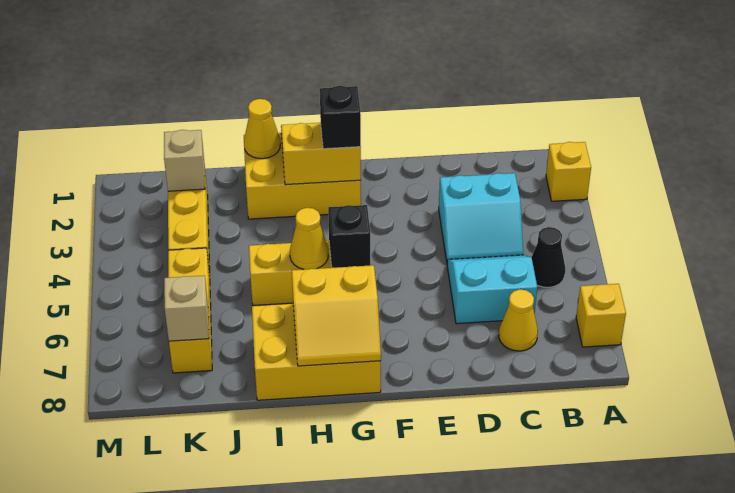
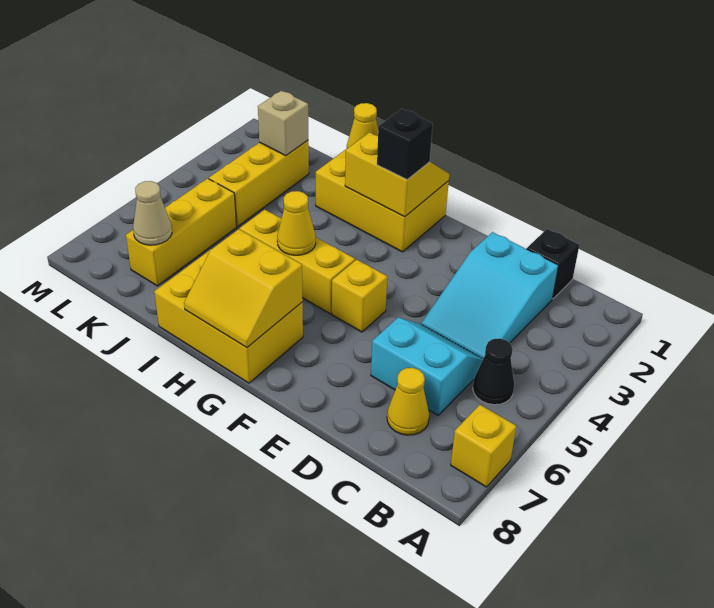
yellow 1x1 brick [546,142,591,201] -> yellow 1x1 brick moved to [332,259,387,332]
cyan 2x2 slope [439,173,523,261] -> cyan 2x3 slope [421,232,559,359]
black 1x1 brick [328,205,370,268] -> black 1x1 brick moved to [527,229,579,299]
tan 1x1 brick [164,275,209,341] -> tan 1x1 cone [133,181,172,245]

